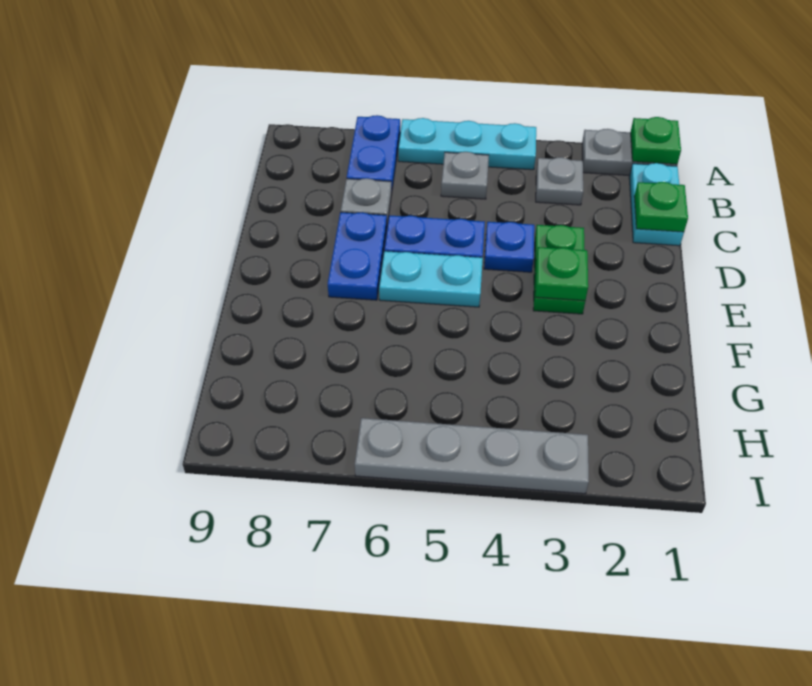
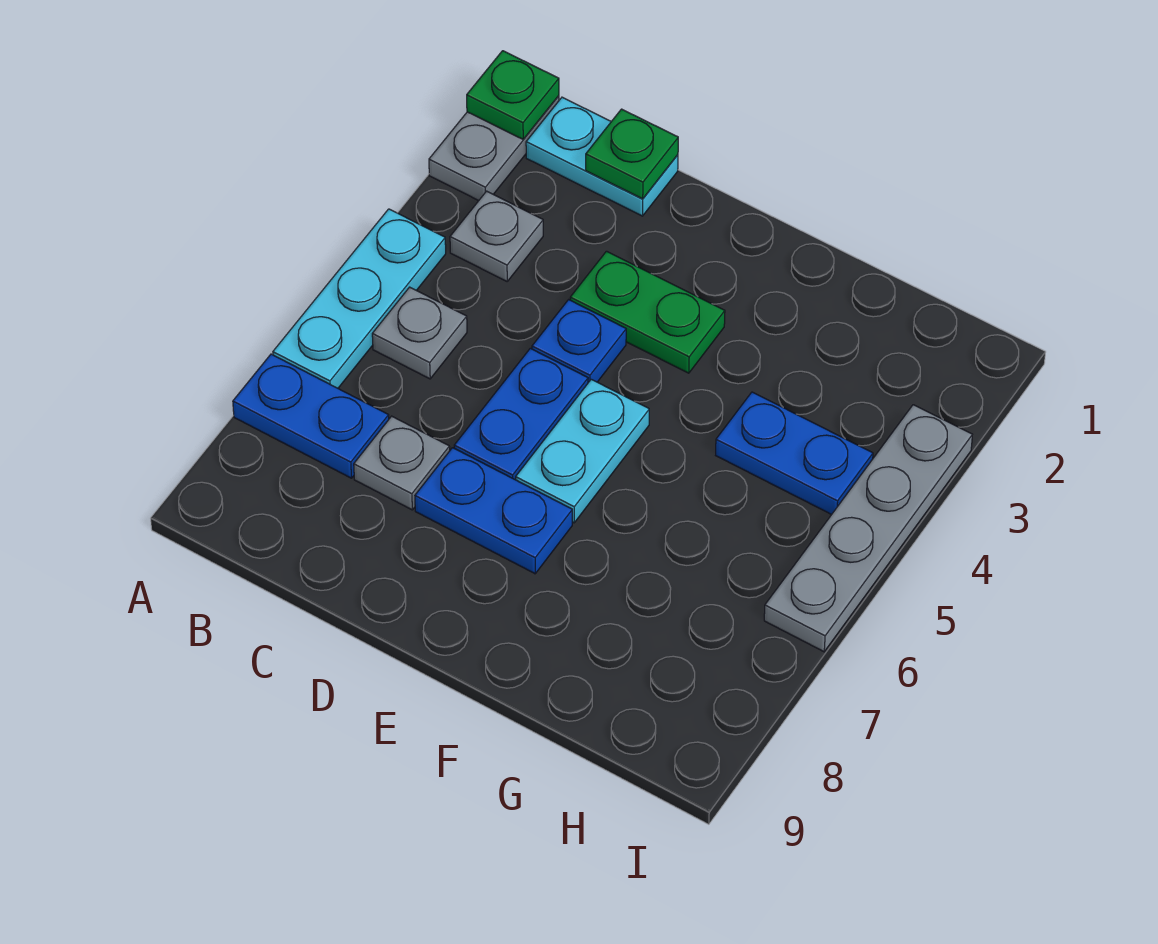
green 1x1 plate [535,247,588,301] -> none
none -> blue 1x2 plate [716,392,873,515]

